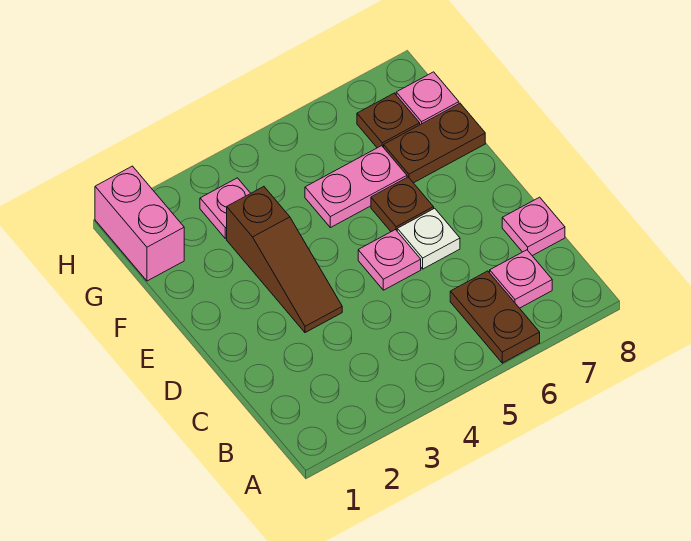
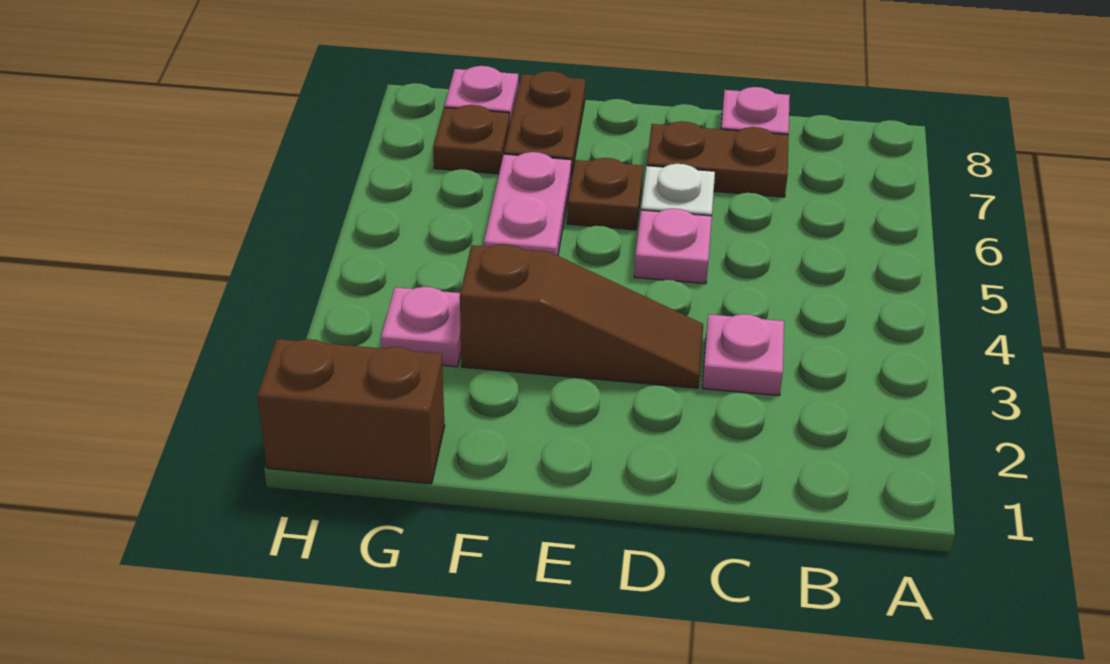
brown 1x2 plate [450,271,540,363] -> brown 1x2 plate moved to [647,121,789,197]
pink 1x1 plate [490,250,552,308] -> pink 1x1 plate moved to [702,314,784,395]
pink 1x2 brick [95,166,184,281] -> brown 1x2 brick [257,339,445,484]

